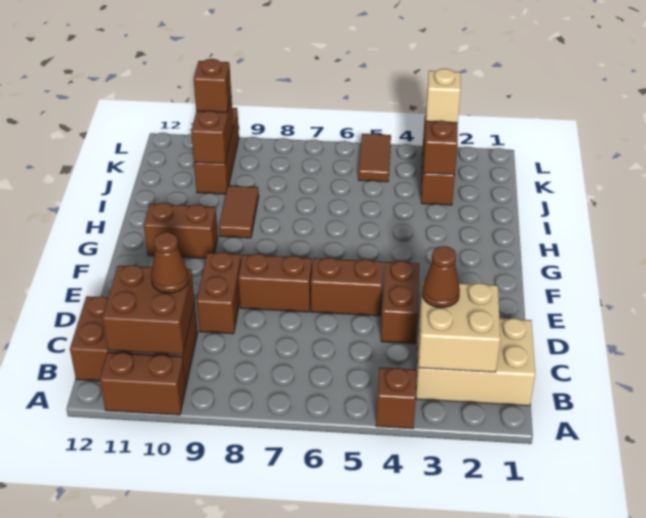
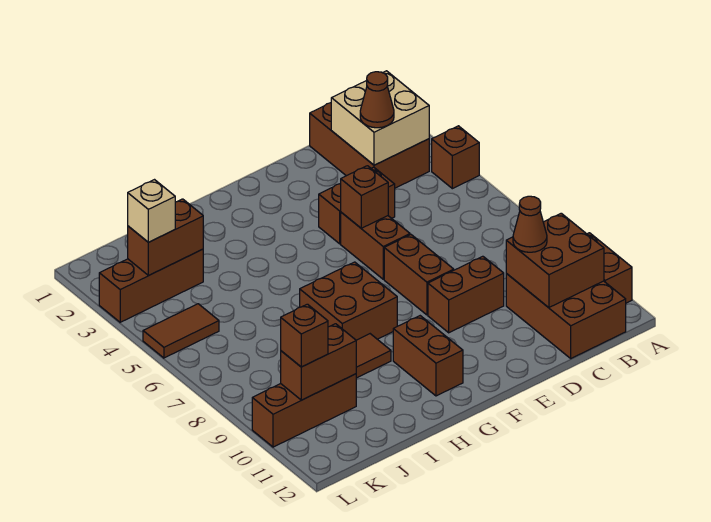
tan 2x3 brick [416,318,535,406] -> brown 2x3 brick [310,103,429,188]
none -> brown 1x1 brick [340,166,388,228]
none -> brown 2x2 brick [300,262,397,340]

